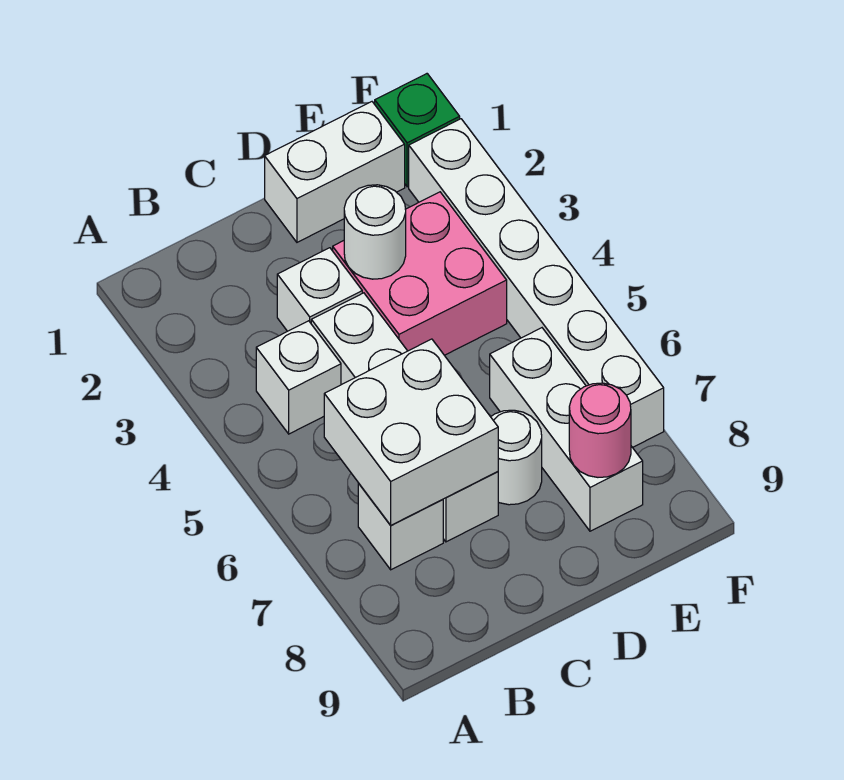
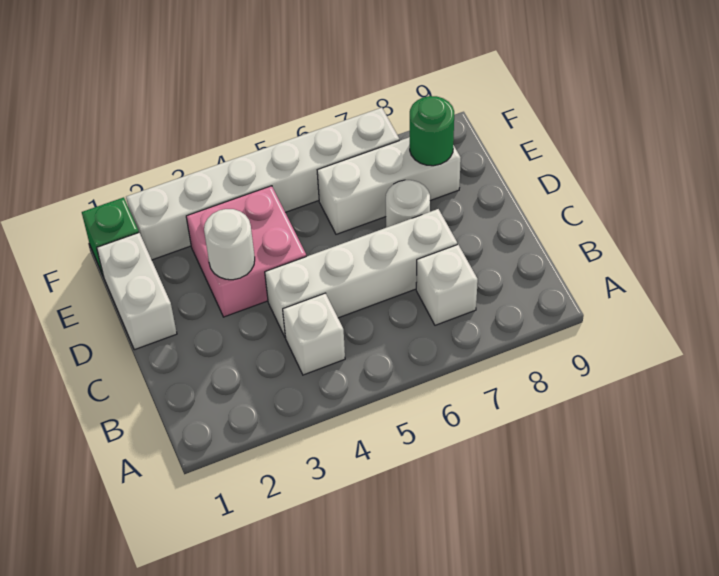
white 2x2 brick [324,339,498,525] -> none
white 1x1 brick [277,248,362,331] -> none
pink 1x1 round brick [569,383,631,477] -> green 1x1 round brick [410,96,454,166]

